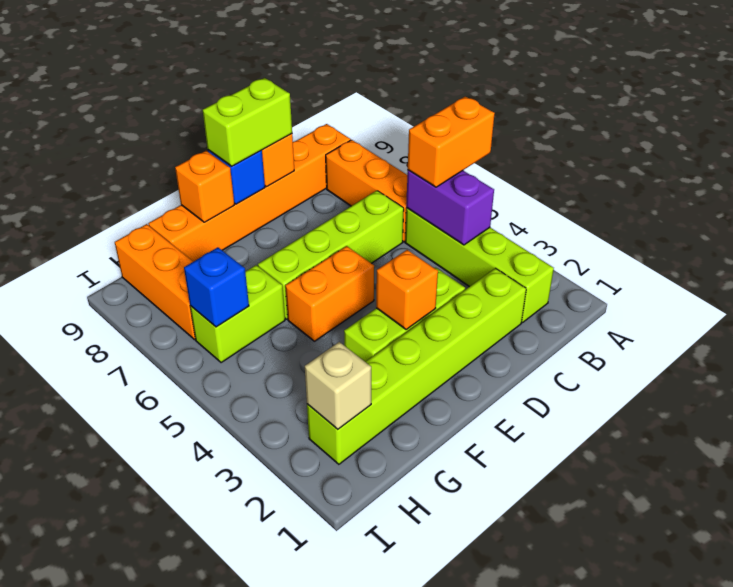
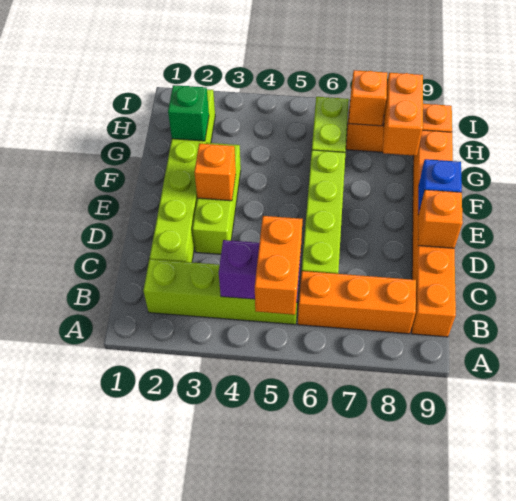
lime 1x2 brick [203,78,292,166] -> none
orange 1x2 brick [285,246,374,341] -> orange 1x2 brick moved to [383,73,423,156]
orange 1x1 brick [175,151,234,222] -> orange 1x1 brick moved to [349,70,387,126]
none -> green 1x1 brick [168,85,209,141]
tan 1x1 brick [305,342,371,429] -> none
blue 1x1 brick [184,247,249,327] -> none

